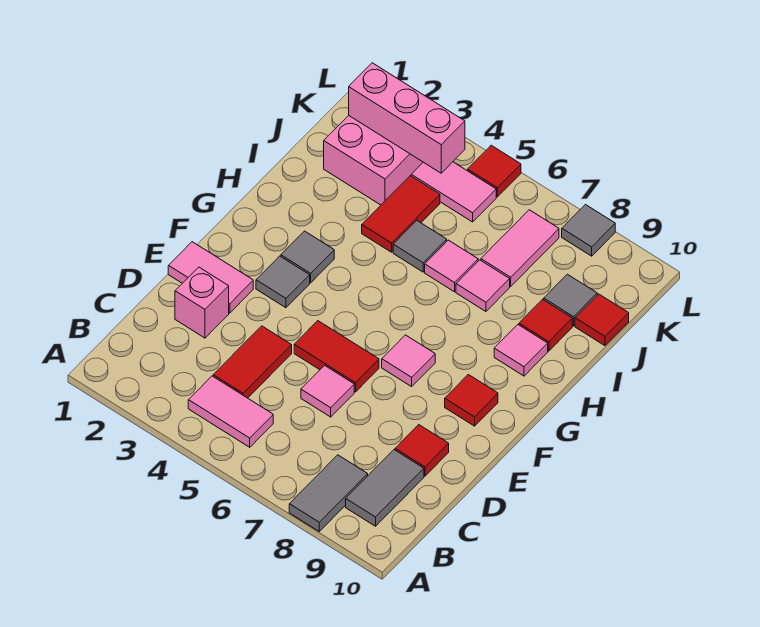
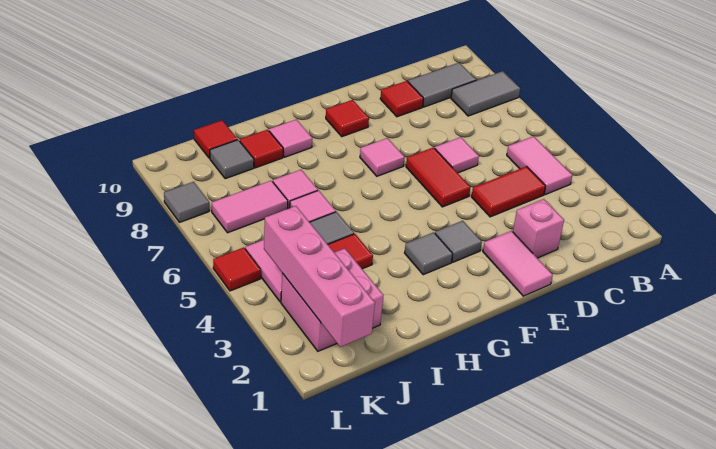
pink 1x3 brick [349,63,465,173] -> pink 1x4 brick [264,206,375,347]

